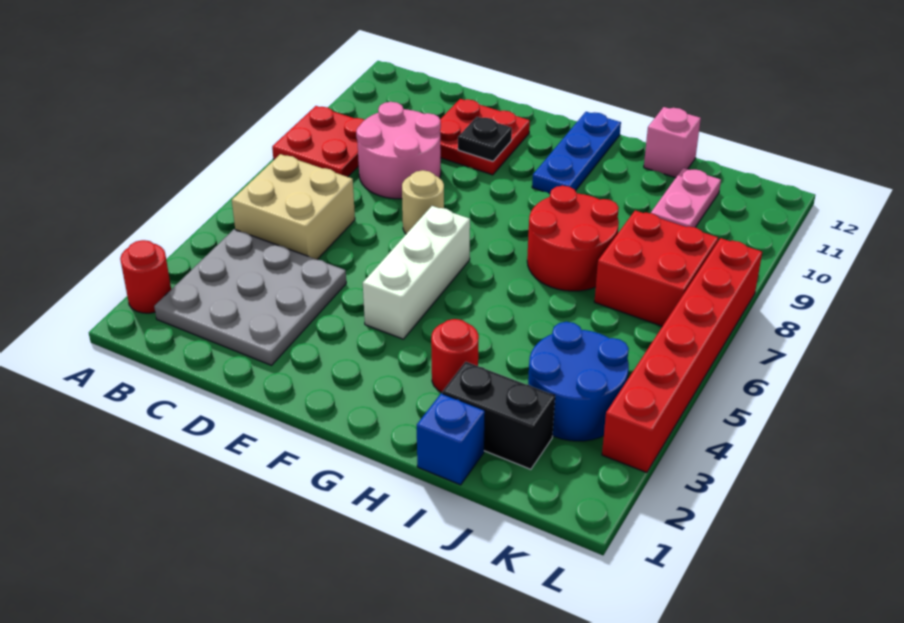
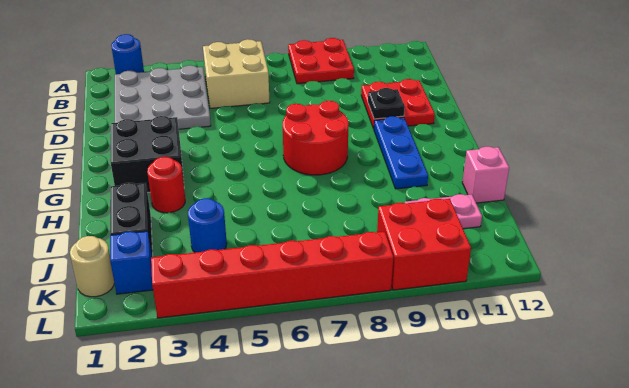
red 1x1 round brick [120,240,171,313] -> blue 1x1 round brick [111,34,144,74]
pink 2x2 round brick [356,102,441,199] -> none
tan 1x1 round brick [402,170,444,234] -> tan 1x1 round brick moved to [70,236,114,297]
none -> black 2x2 brick [111,116,184,193]
white 1x3 brick [363,206,470,339] -> none
blue 1x3 plate [532,112,621,193] -> blue 1x3 plate turned to [374,116,428,189]
red 2x2 round brick [527,186,619,291] -> red 2x2 round brick moved to [283,101,349,175]
blue 1x1 brick [417,393,485,485] -> blue 1x1 brick moved to [110,231,153,294]
blue 2x2 round brick [528,322,629,441] -> blue 1x1 round brick [188,198,227,252]
red 2x2 brick [594,210,718,326] -> red 2x2 brick moved to [377,199,471,290]

